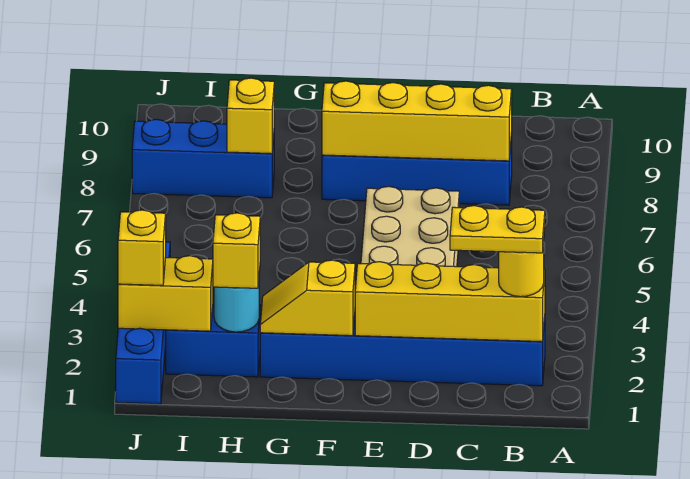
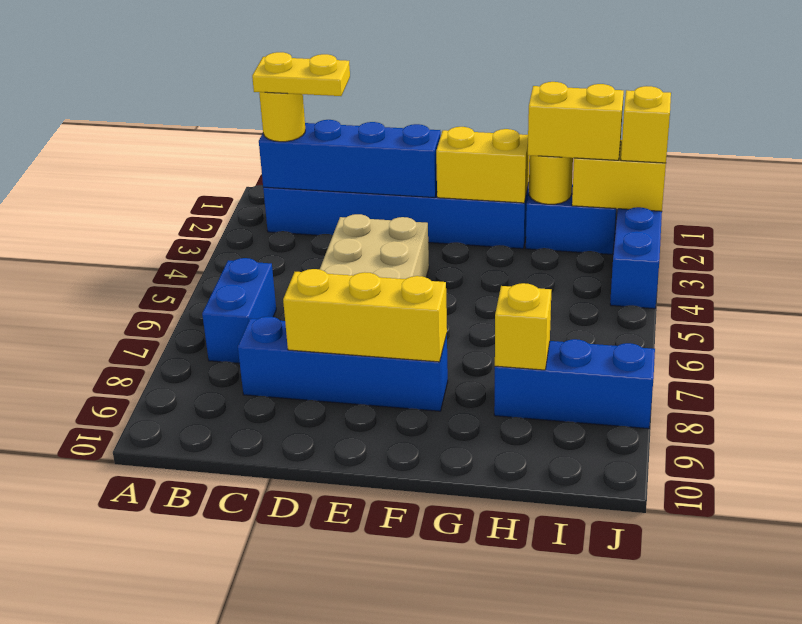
yellow 1x4 brick [355,262,545,342] -> blue 1x4 brick [259,120,441,198]
none -> blue 1x2 brick [202,258,276,363]
yellow 1x4 brick [322,81,512,161] -> yellow 1x3 brick [283,269,447,362]
yellow 1x2 slope [260,260,355,336] -> yellow 1x2 brick [436,127,529,203]
cyan 1x1 round brick [214,284,259,332] -> yellow 1x1 round brick [529,156,573,204]
yellow 1x1 brick [213,213,260,288] -> yellow 1x2 brick [528,82,624,160]

